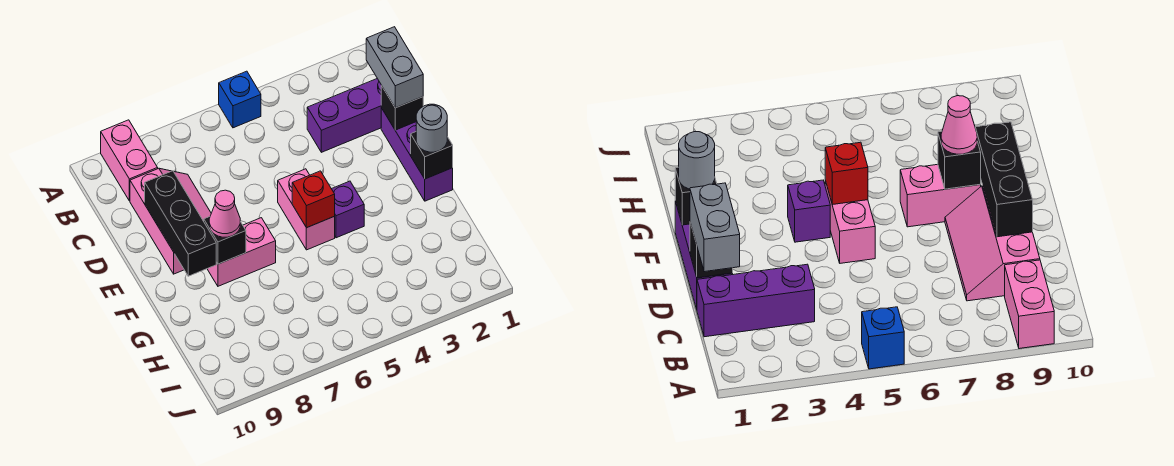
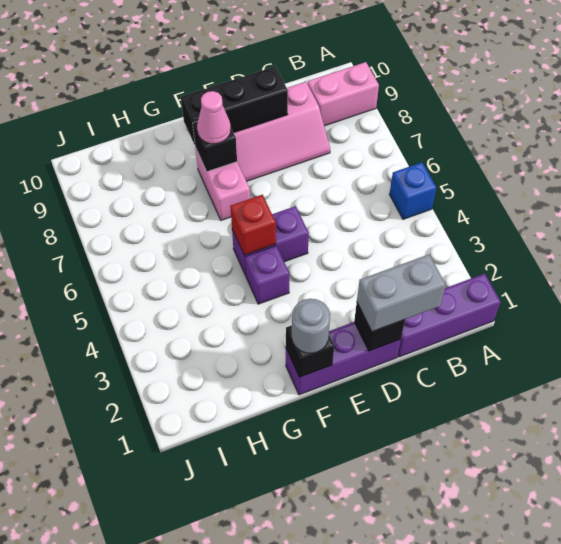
purple 1x3 brick [307,79,381,152] -> purple 1x3 brick turned to [398,274,501,357]
pink 1x2 brick [278,169,335,250] -> purple 1x2 brick [232,206,309,276]

